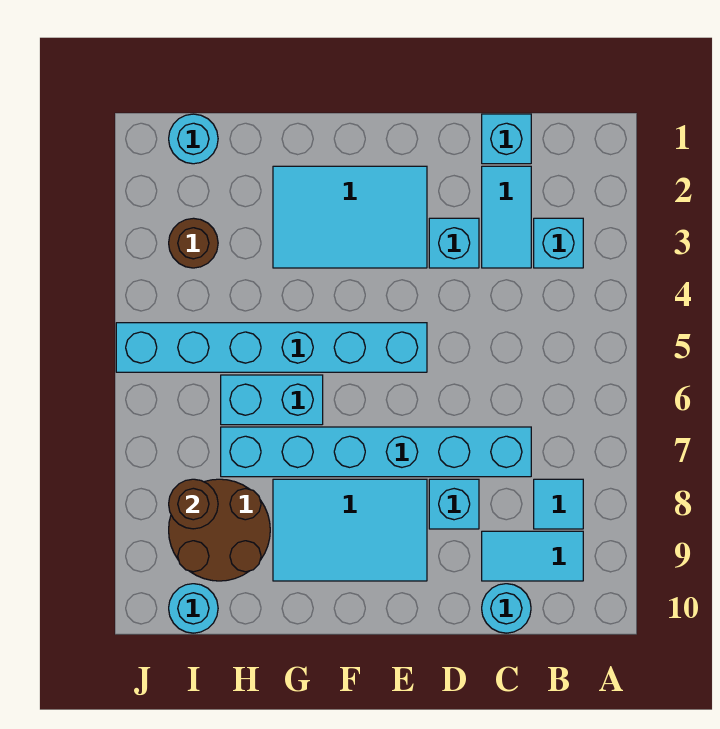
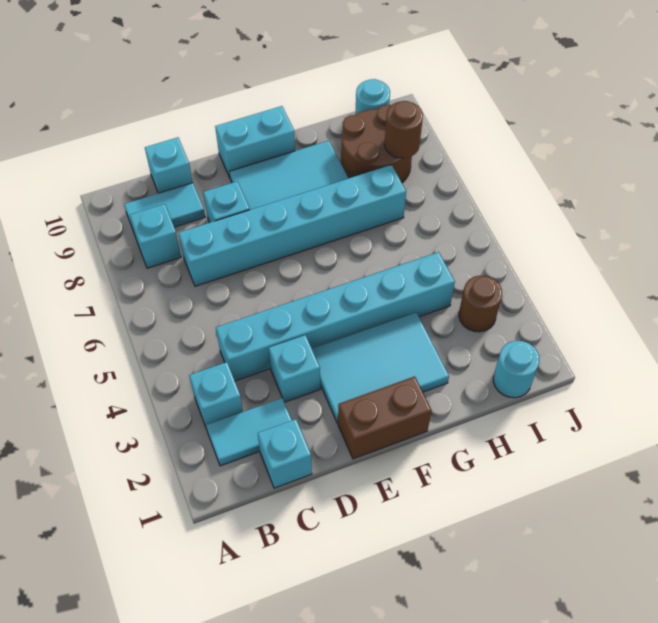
cyan 1x1 tile [534,479,583,529] -> cyan 1x1 brick [130,204,181,268]
cyan 1x2 tile [482,166,531,268] -> cyan 1x2 tile turned to [206,398,292,466]
cyan 1x1 round brick [482,584,531,633] -> cyan 1x1 brick [145,137,193,193]
none -> brown 1x2 brick [338,376,432,459]
cyan 1x6 brick [116,323,427,372] -> cyan 1x6 brick moved to [216,252,455,381]
cyan 1x2 brick [221,375,323,425] -> cyan 1x2 brick moved to [215,106,295,177]

